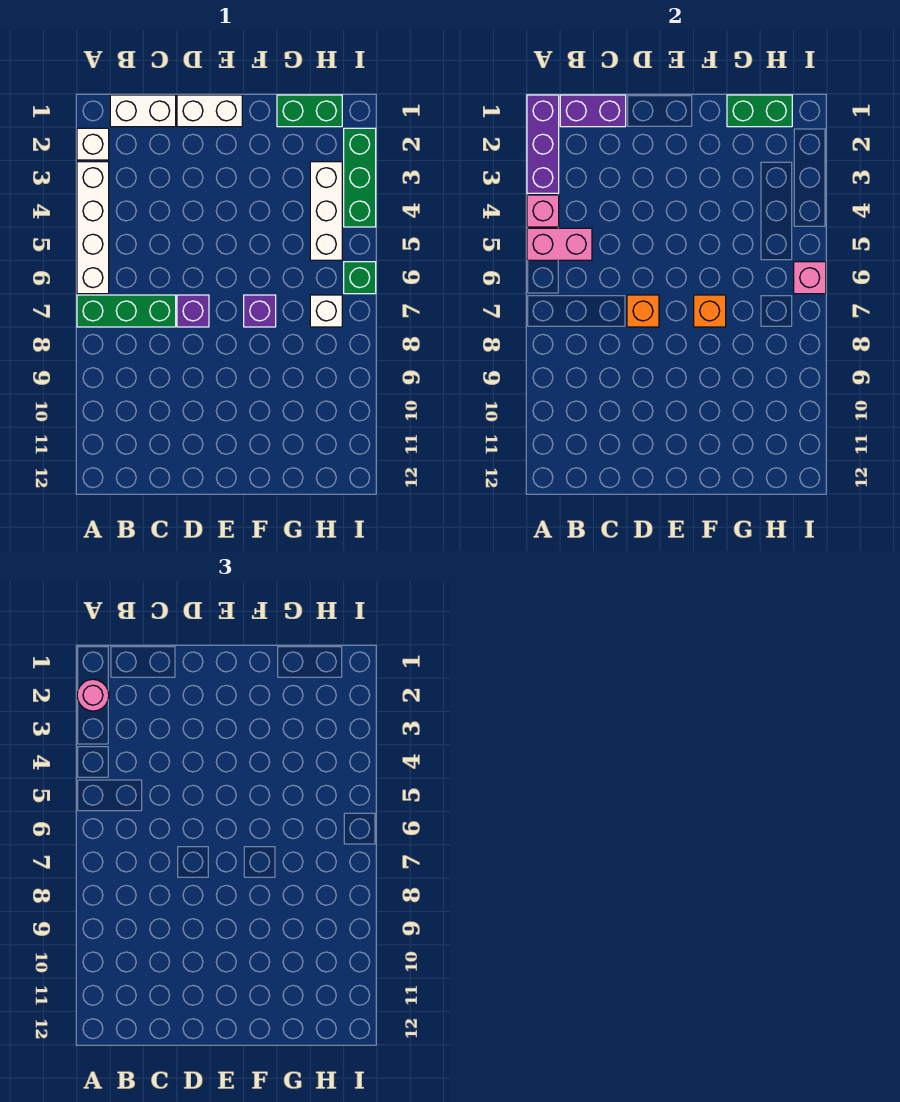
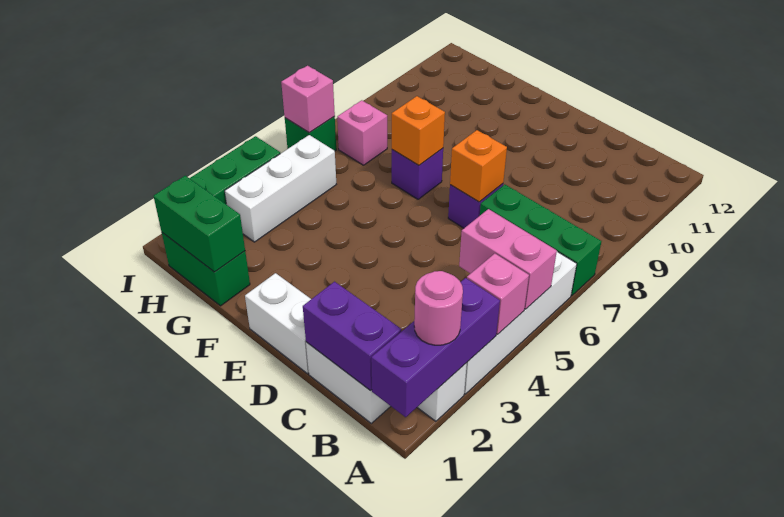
white 1x1 brick [310,295,342,327] -> pink 1x1 brick [337,100,387,165]

